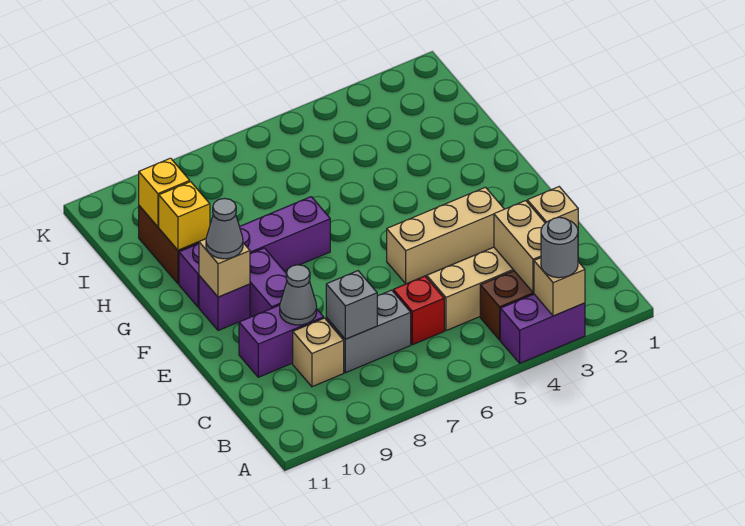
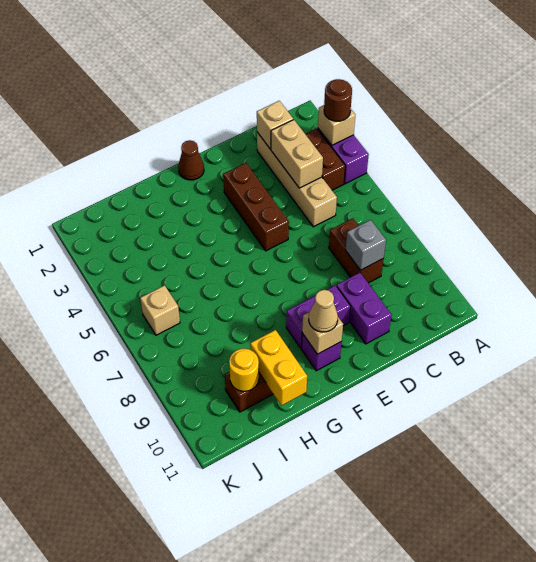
grey 1x1 round brick [541,217,578,278] -> brown 1x1 round brick [324,79,352,121]
tan 1x2 brick [494,201,545,293] -> tan 1x2 brick turned to [271,120,323,188]
red 1x1 brick [393,276,444,345] -> none
grey 1x2 brick [326,290,411,373] -> brown 1x2 brick [329,218,383,283]
tan 1x1 brick [293,318,344,387] -> tan 1x1 brick moved to [140,285,180,335]
grey 1x1 cone [280,265,317,325] -> none
tan 1x3 brick [387,187,504,284] -> brown 1x3 brick [223,163,289,251]
none -> brown 1x1 cone [178,140,204,180]
grey 1x1 cone [206,198,243,259] -> tan 1x1 cone [309,290,338,332]
purple 1x4 brick [179,197,330,307] -> none
yellow 1x1 brick [159,182,210,250] -> yellow 1x2 brick [250,330,307,406]
yellow 1x1 brick [139,158,190,227] -> yellow 1x1 round brick [229,349,259,391]

